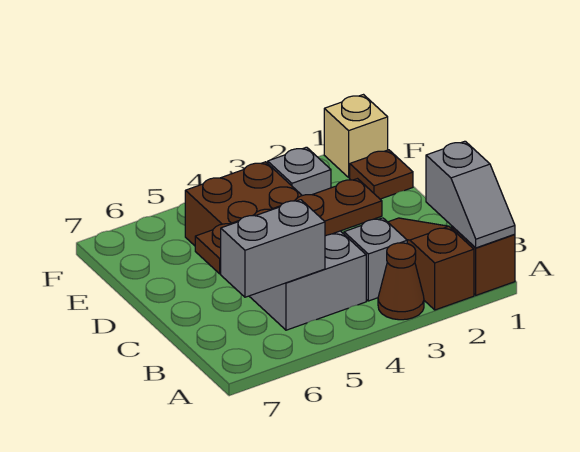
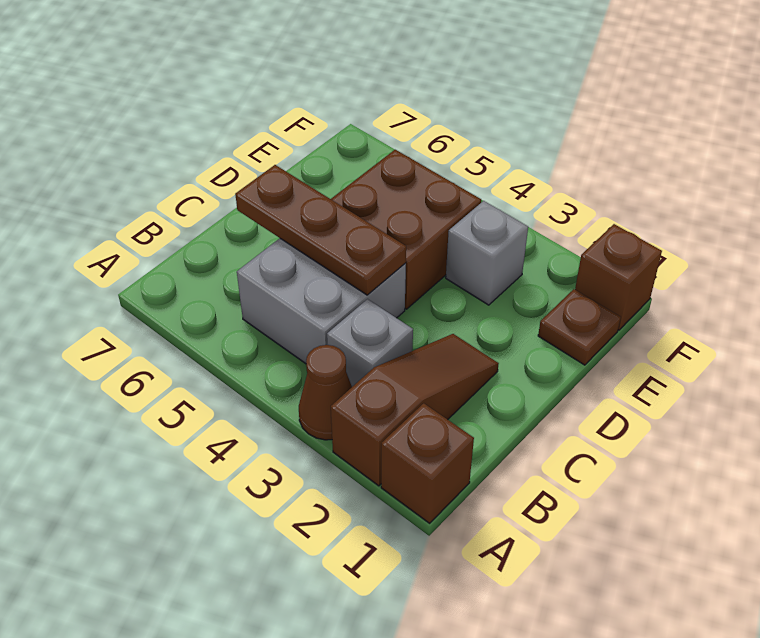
grey 1x2 slope [426,141,515,248] -> none
grey 1x2 brick [221,200,325,297] -> none
brown 1x4 plate [195,179,382,274] -> brown 1x3 plate [235,165,406,295]
tan 1x1 brick [324,95,388,177] -> brown 1x1 brick [575,224,662,330]

